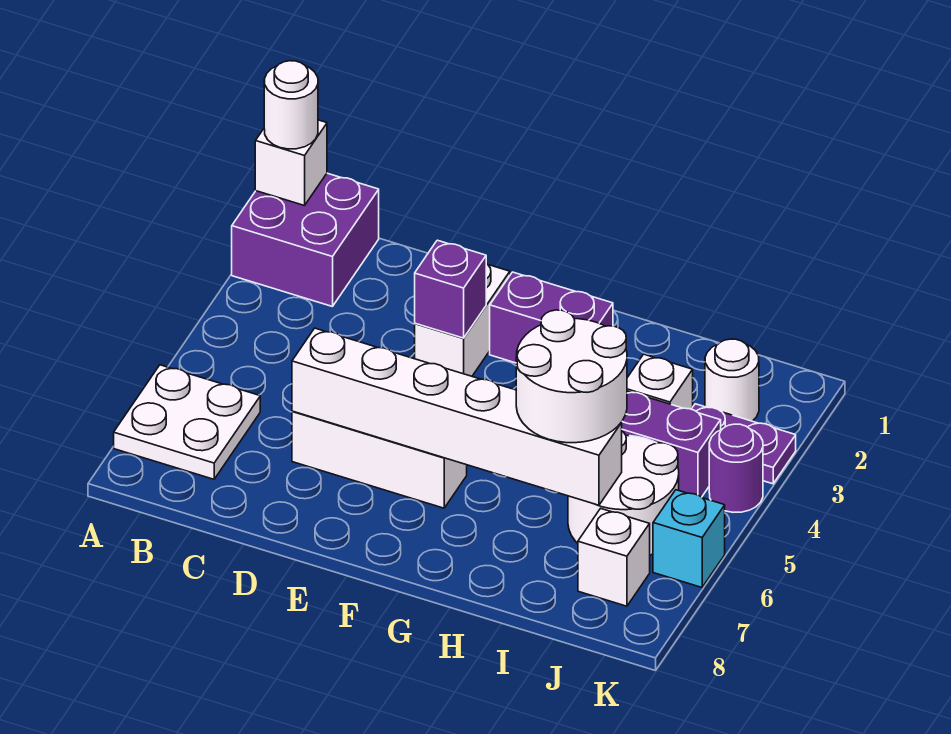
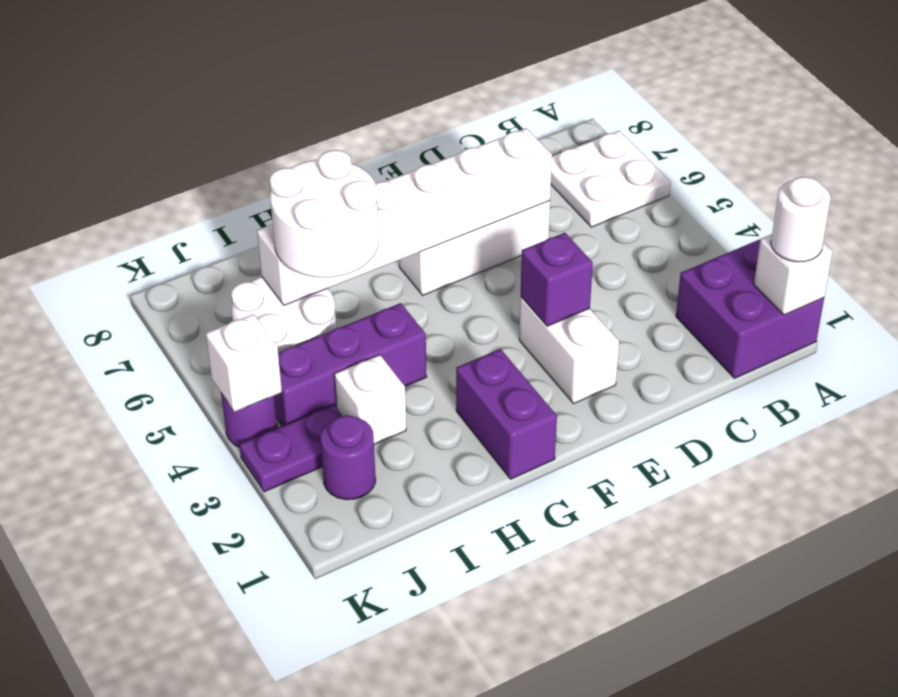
purple 1x2 brick [490,272,613,363] -> purple 1x2 brick turned to [456,349,557,479]
white 1x1 round brick [705,339,759,421] -> purple 1x1 round brick [320,415,376,500]
white 1x1 brick [578,508,650,606] -> white 1x1 brick moved to [206,314,282,412]
cyan 1x1 brick [653,490,725,587] -> none

